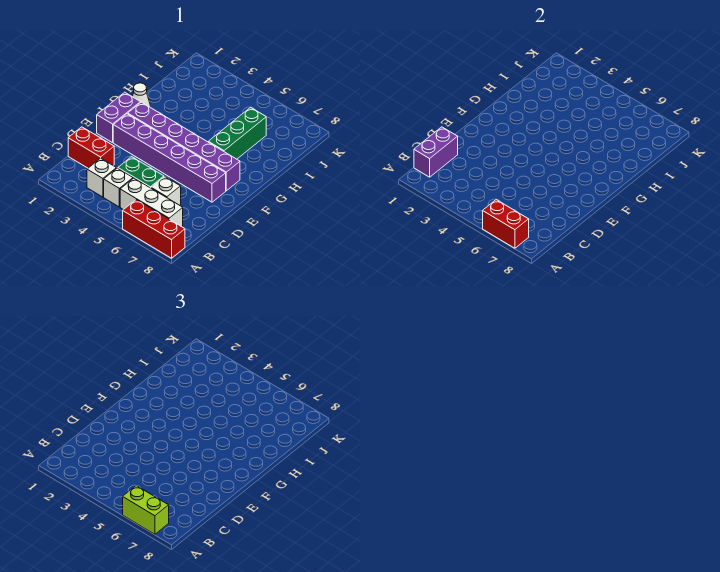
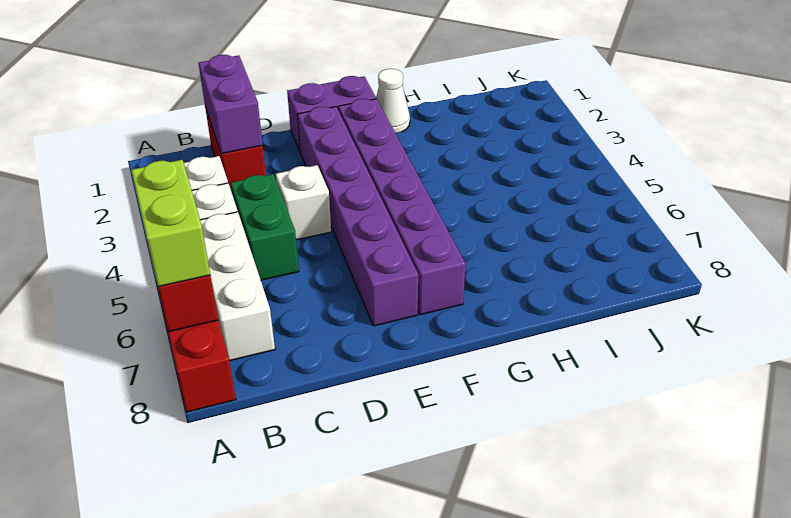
purple 1x2 brick [414,127,458,177] -> purple 1x2 brick turned to [199,55,263,154]
white 1x1 brick [151,177,181,205] -> white 1x1 brick moved to [276,165,331,240]
green 1x3 brick [209,107,266,159] -> none

